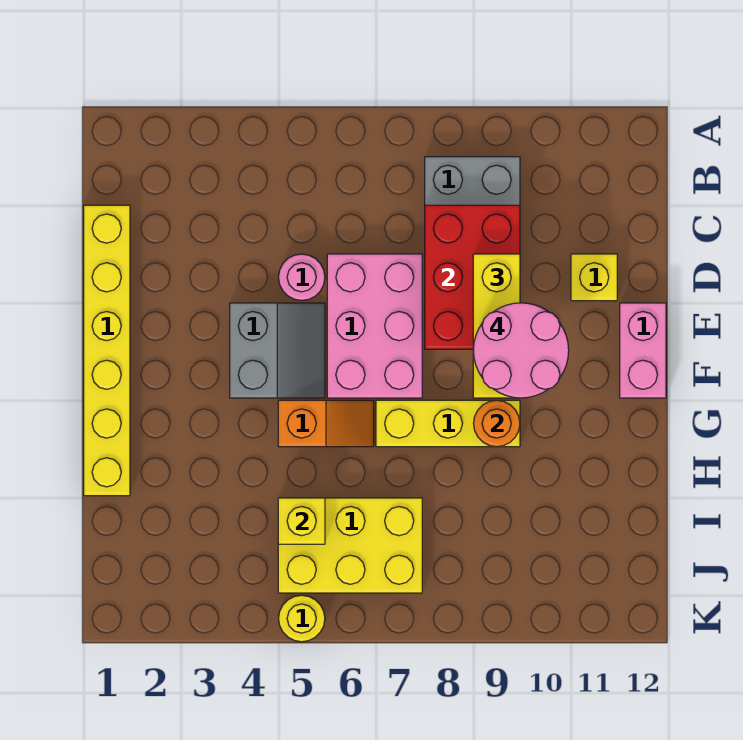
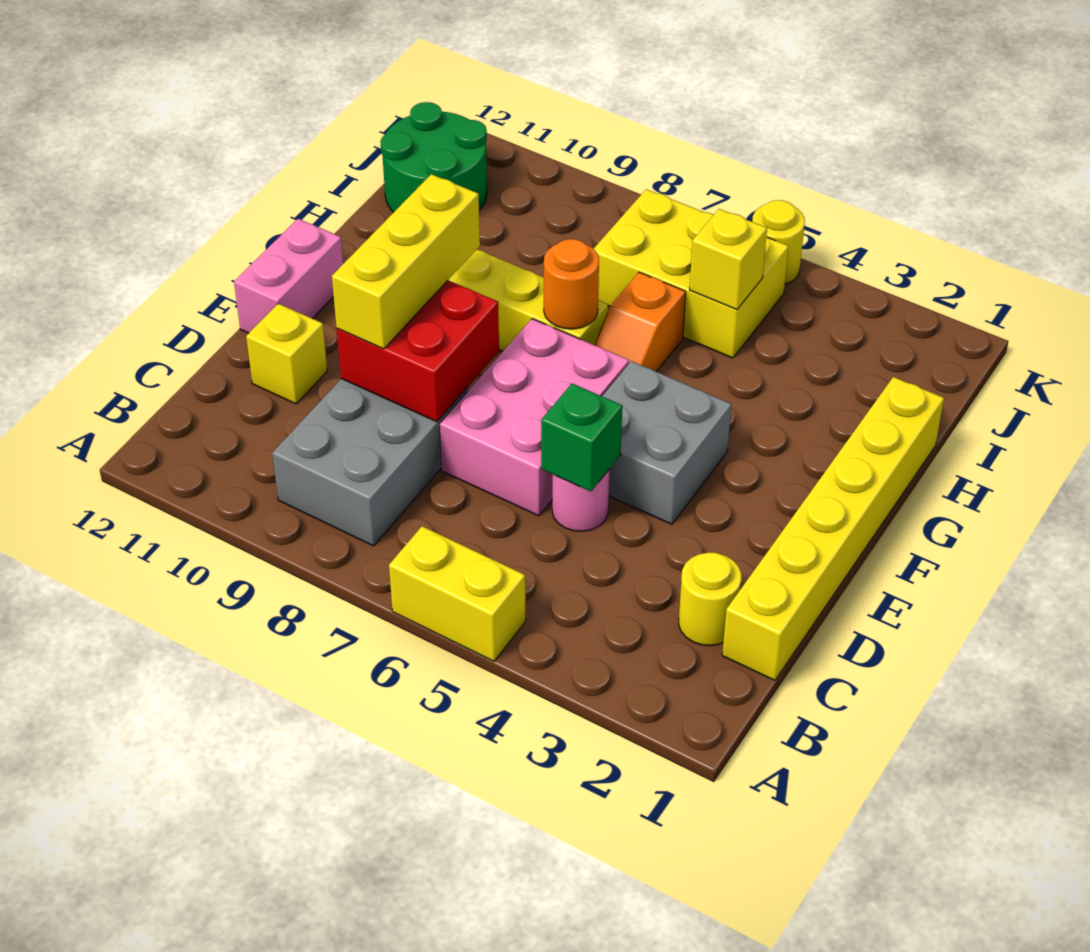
none -> yellow 1x2 brick [389,526,526,661]
none -> yellow 1x1 round brick [679,553,741,646]
red 2x3 brick [425,205,520,349] -> red 2x2 brick [337,280,499,422]
none -> green 1x1 brick [541,384,622,491]
grey 2x2 slope [230,303,325,398] -> grey 2x2 brick [602,361,731,524]
pink 2x2 round brick [473,303,569,398] -> none
orange 1x2 slope [278,400,374,447] -> orange 1x2 slope turned to [595,272,686,372]
orange 1x1 round brick [474,400,520,447] -> orange 1x1 round brick moved to [544,239,599,329]
none -> green 2x2 round brick [380,102,487,212]

